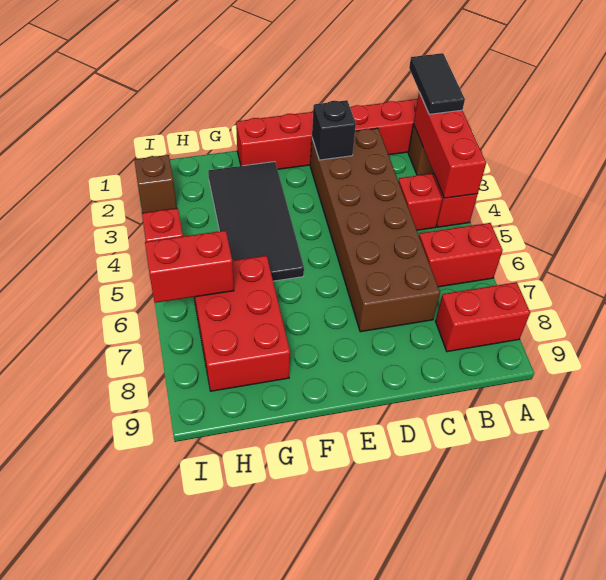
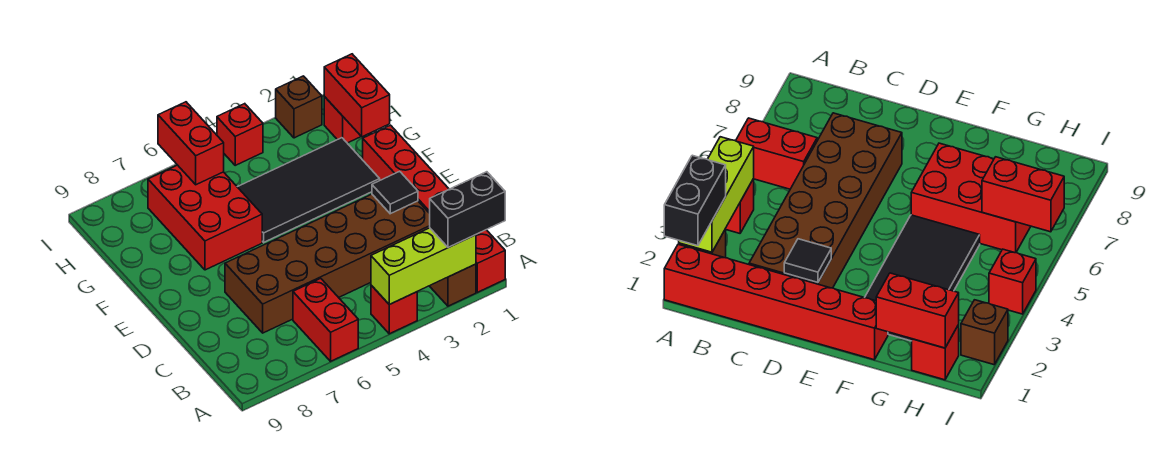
black 1x2 tile [409,53,465,114] -> black 1x2 brick [430,172,505,248]
red 1x3 brick [414,92,486,198] -> lime 1x3 brick [371,228,476,304]
red 1x2 brick [436,282,530,352] -> red 1x2 brick moved to [324,54,390,137]
red 1x1 brick [398,174,442,230] -> red 1x1 brick moved to [324,97,361,143]
black 1x1 brick [312,100,356,160] -> black 1x1 tile [372,171,418,214]
red 2x3 brick [194,256,290,391] -> red 2x3 brick turned to [148,165,262,270]

